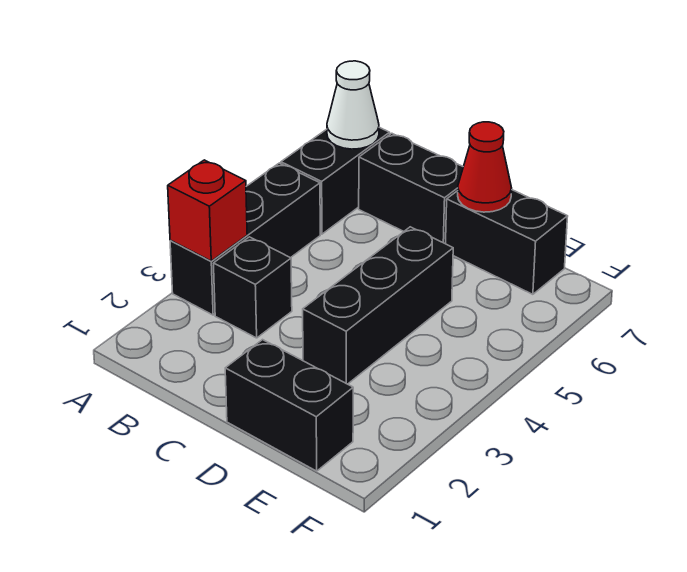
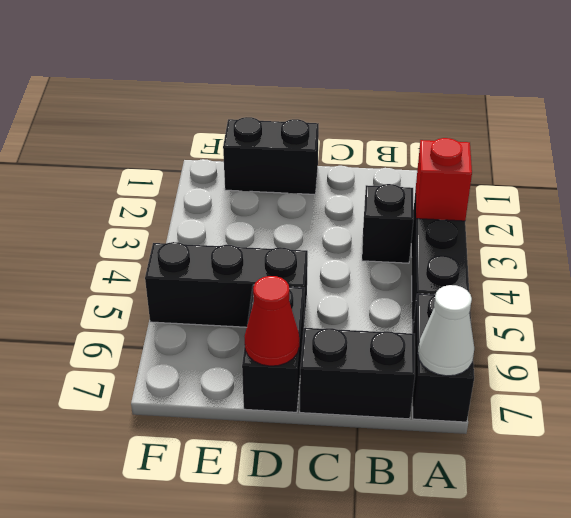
black 1x3 brick [303,227,453,384] -> black 1x3 brick turned to [145,242,308,327]
black 1x2 brick [446,190,568,294] -> black 1x2 brick turned to [242,285,305,412]

